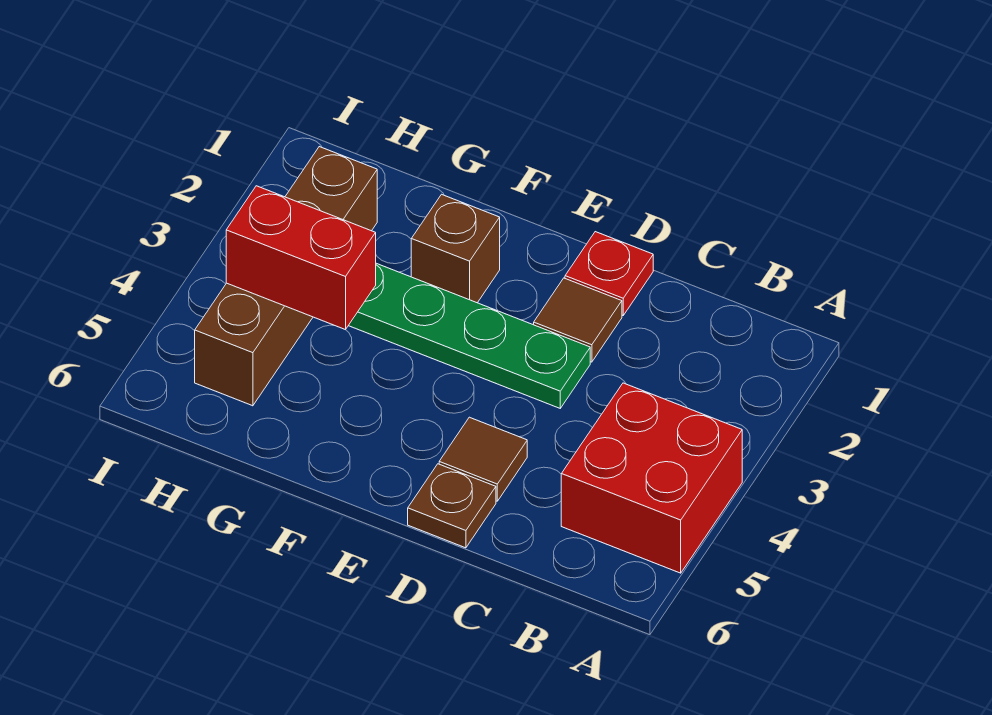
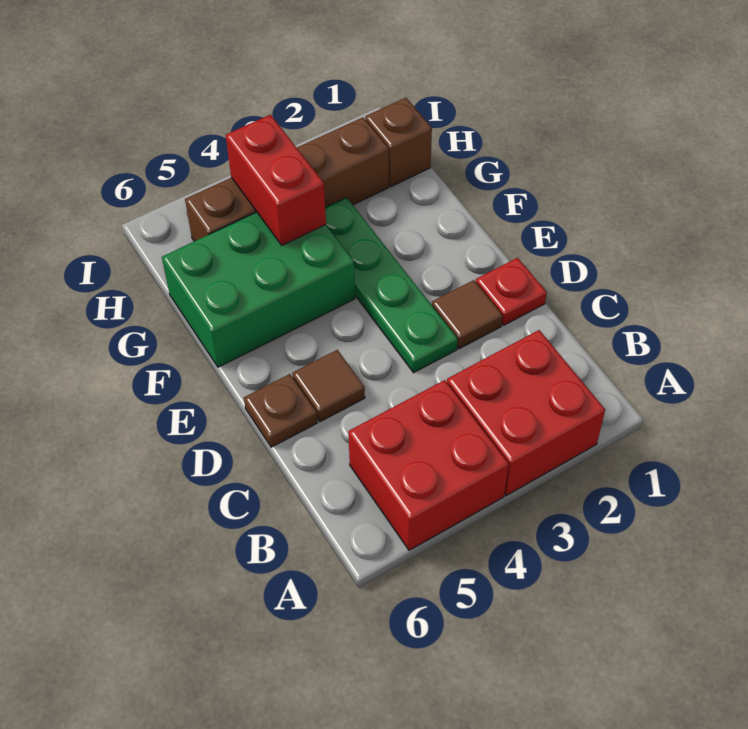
none -> red 2x2 brick [447,330,605,495]
brown 1x1 brick [411,194,500,303] -> brown 1x1 brick moved to [365,98,432,187]
none -> green 2x3 brick [162,212,355,367]

